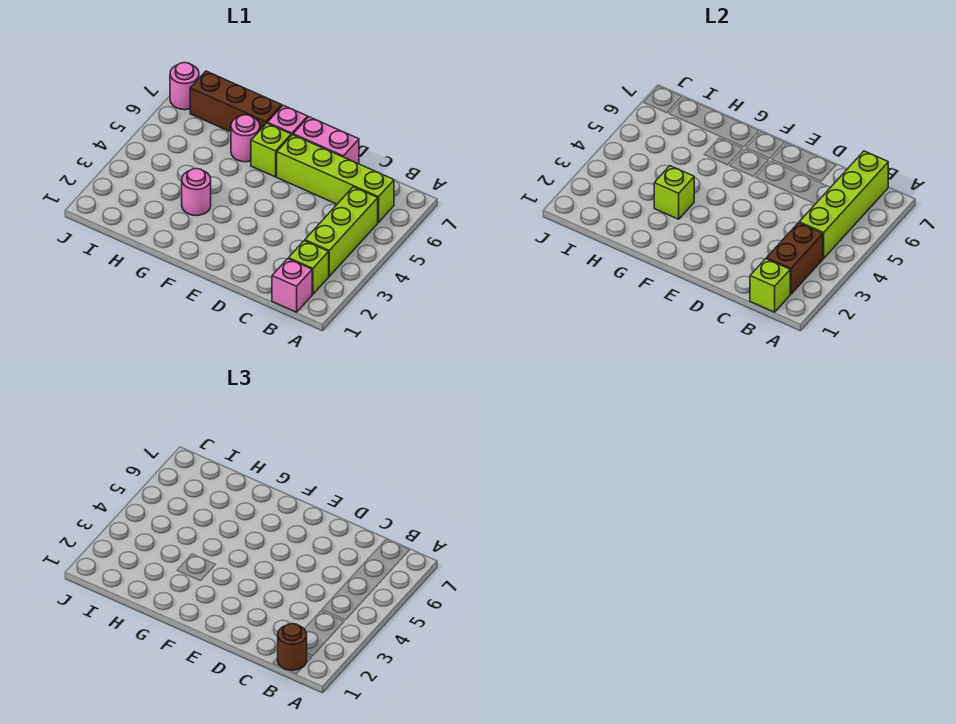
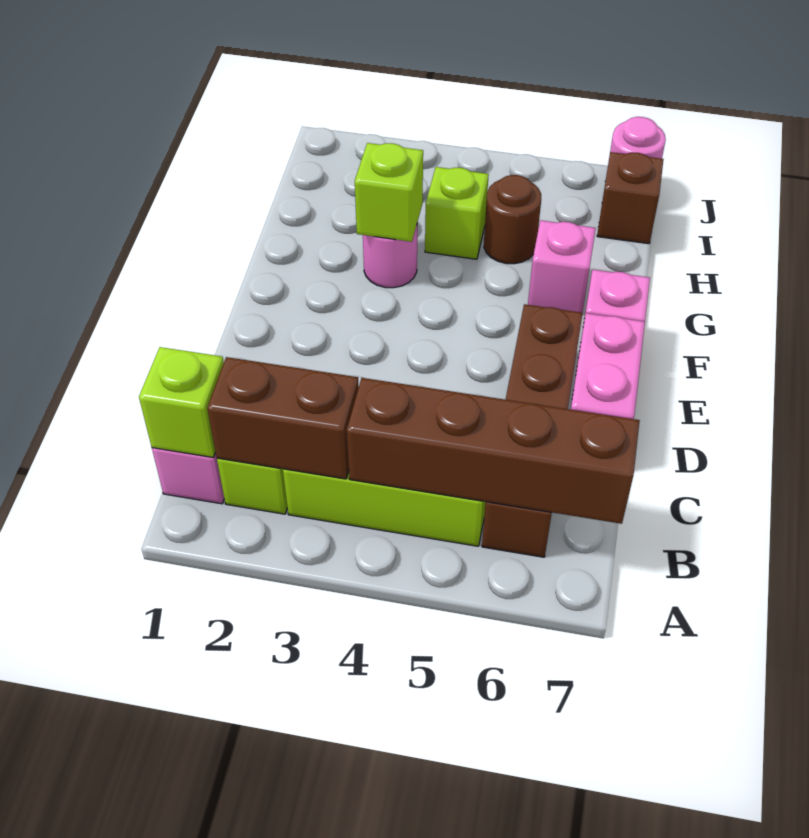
brown 1x1 round brick [278,624,307,670] -> brown 1x1 round brick moved to [484,175,541,264]
lime 1x4 brick [799,151,888,258] -> brown 1x4 brick [347,378,640,524]
lime 1x4 brick [277,135,394,223] -> brown 1x4 brick [482,304,583,557]
lime 1x1 brick [251,123,291,177] -> lime 1x1 brick moved to [425,167,489,259]
pink 1x1 round brick [231,115,260,162] -> pink 1x1 brick [528,220,596,313]
brown 1x3 brick [190,71,282,132] -> brown 1x1 brick [597,152,663,244]

